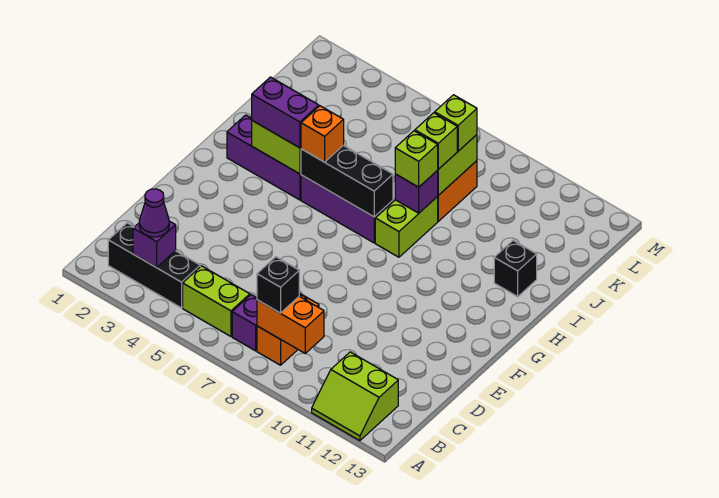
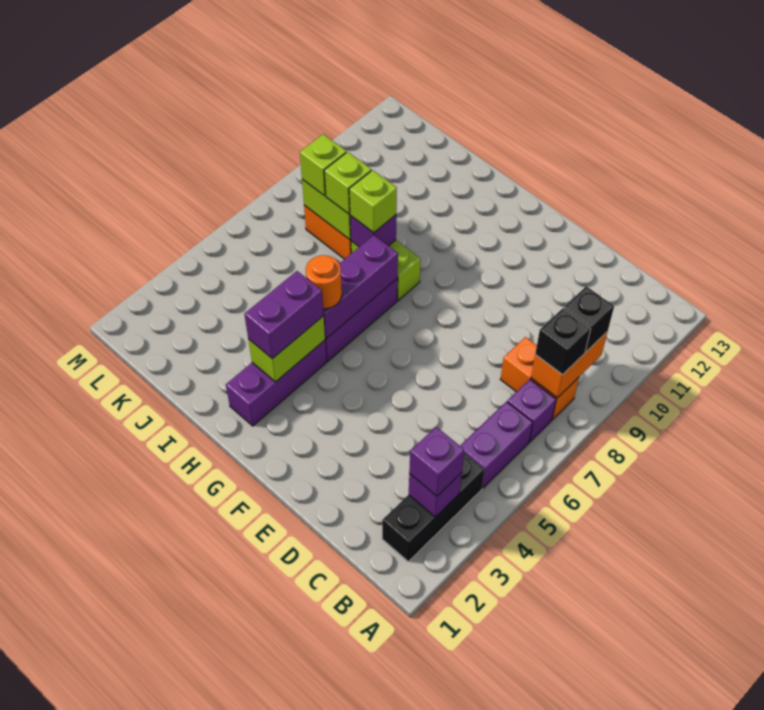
lime 2x2 slope [312,352,398,441] -> none
purple 1x1 cone [139,189,169,237] -> purple 1x1 brick [409,427,464,496]
lime 1x2 brick [183,266,250,336] -> purple 1x2 brick [460,402,533,488]
black 1x3 brick [301,145,393,217] -> purple 1x3 brick [323,235,398,339]
orange 1x1 brick [301,106,344,162] -> orange 1x1 round brick [306,255,342,309]
black 1x1 brick [494,241,537,297] -> black 1x1 brick moved to [564,286,614,352]

